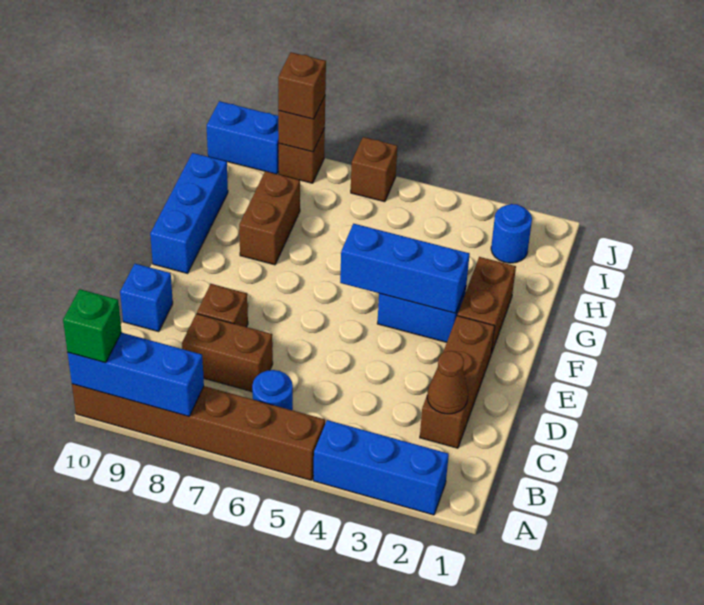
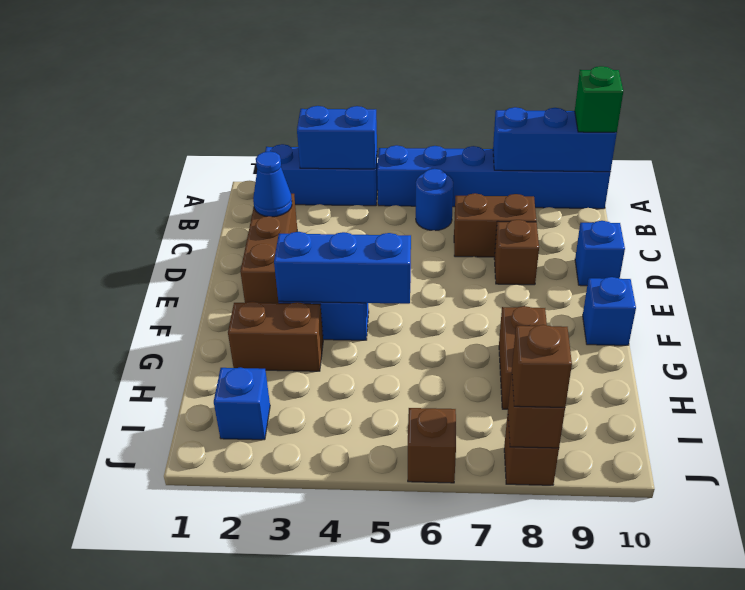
brown 1x6 brick [72,384,325,480] -> blue 1x6 brick [377,145,610,209]
brown 1x1 cone [427,351,468,414] -> blue 1x1 cone [253,151,292,217]
brown 1x2 brick [457,257,516,354] -> brown 1x2 brick turned to [228,302,323,371]
blue 1x3 brick [150,153,228,273] -> blue 1x1 brick [583,277,636,345]
blue 1x1 round brick [491,204,532,263] -> blue 1x1 brick [214,367,270,440]
blue 1x2 brick [207,101,279,174] -> blue 1x2 brick moved to [297,106,377,169]

